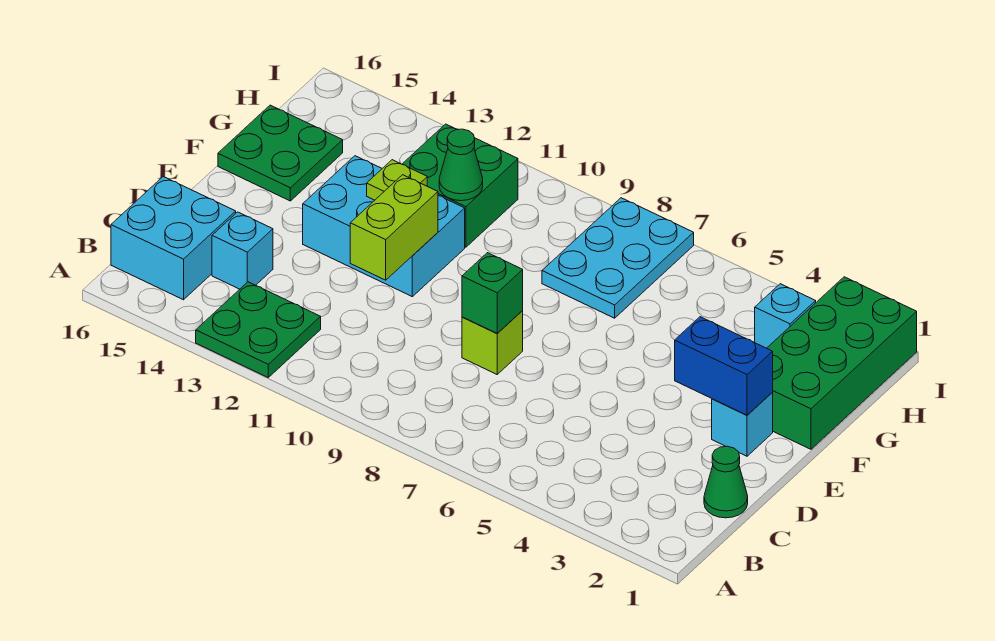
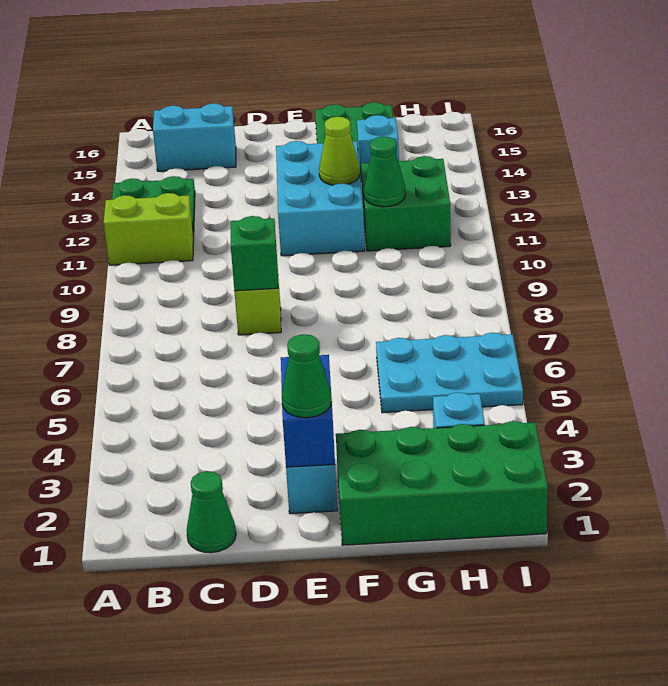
cyan 2x2 brick [111,177,236,300] -> cyan 1x2 brick [153,103,236,171]
cyan 1x1 brick [212,212,273,289] -> cyan 1x1 brick moved to [357,115,399,182]
lime 1x2 brick [350,175,438,280] -> lime 1x2 brick moved to [104,193,194,265]
none -> green 1x1 cone [282,334,332,418]
lime 1x1 plate [367,160,427,200] -> lime 1x1 cone [319,117,360,185]
cyan 2x3 plate [542,198,694,318] -> cyan 2x3 plate moved to [376,333,523,413]

